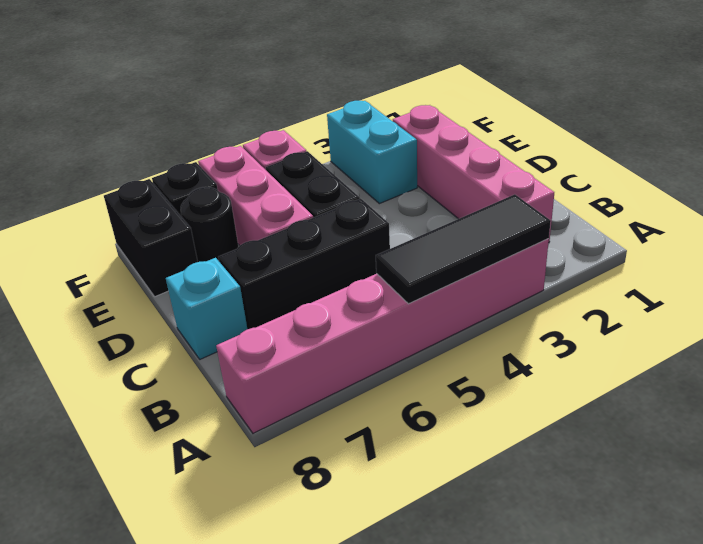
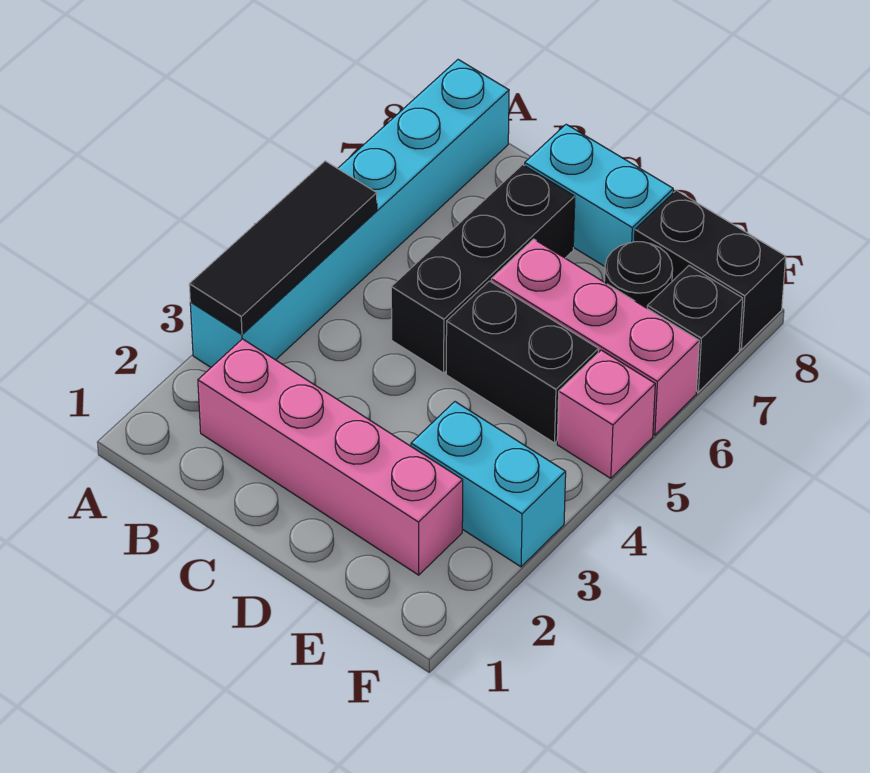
pink 1x6 brick [216,239,549,433] -> cyan 1x6 brick [190,60,509,367]
cyan 1x1 brick [166,258,247,359] -> cyan 1x2 brick [525,124,673,266]

